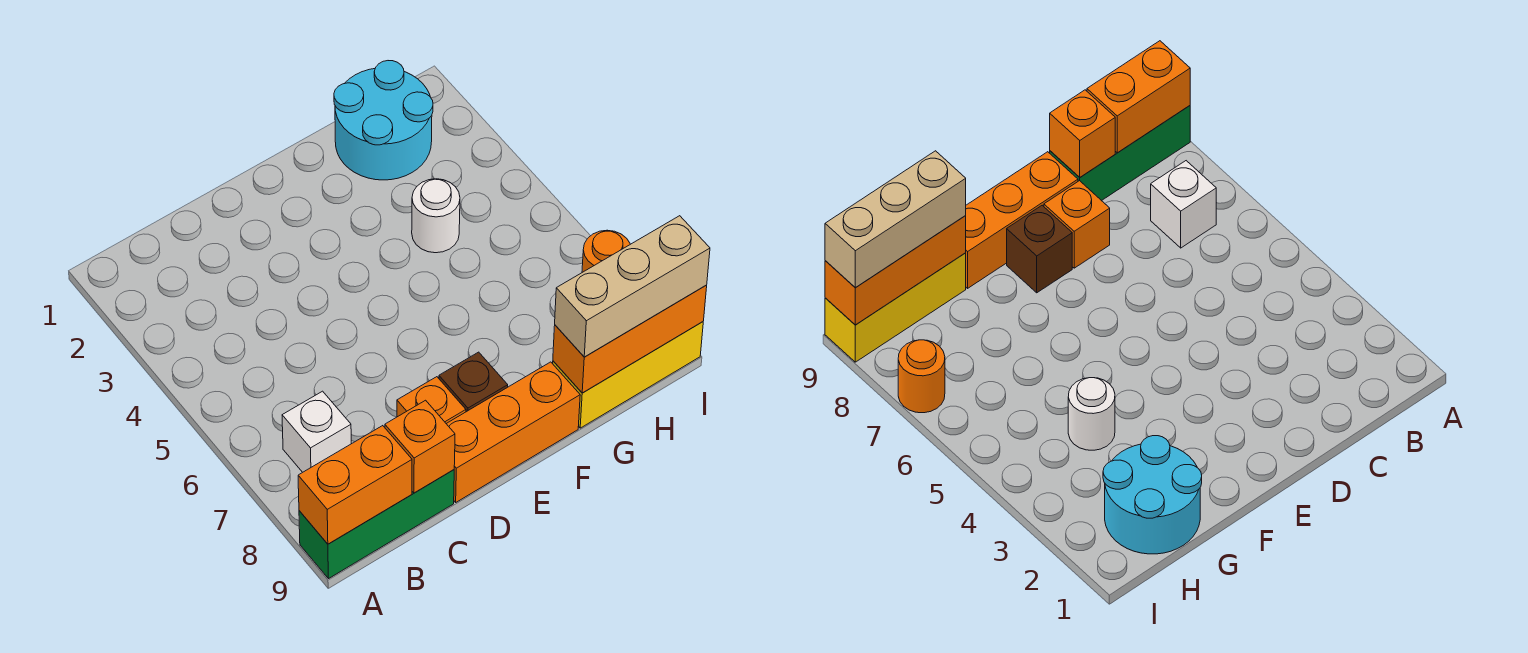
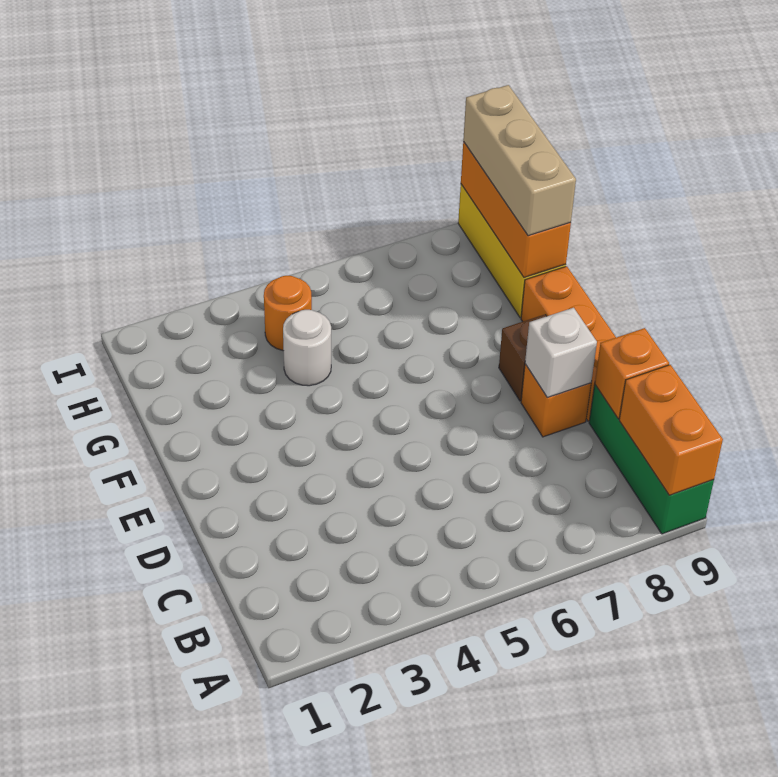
white 1x1 brick [282,391,351,472] -> white 1x1 brick moved to [525,308,597,397]
cyan 2x2 round brick [334,61,433,180] -> none
orange 1x1 round brick [582,230,630,272] -> orange 1x1 round brick moved to [264,276,312,350]

